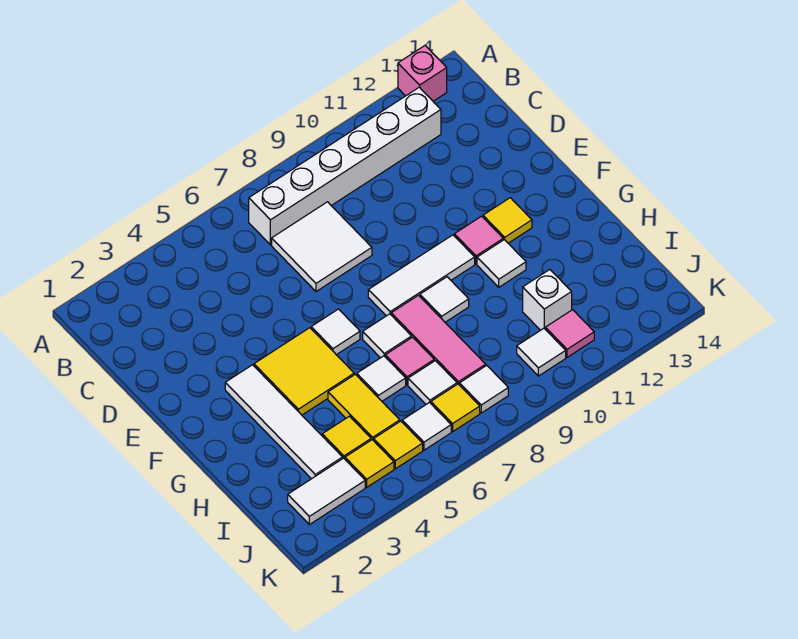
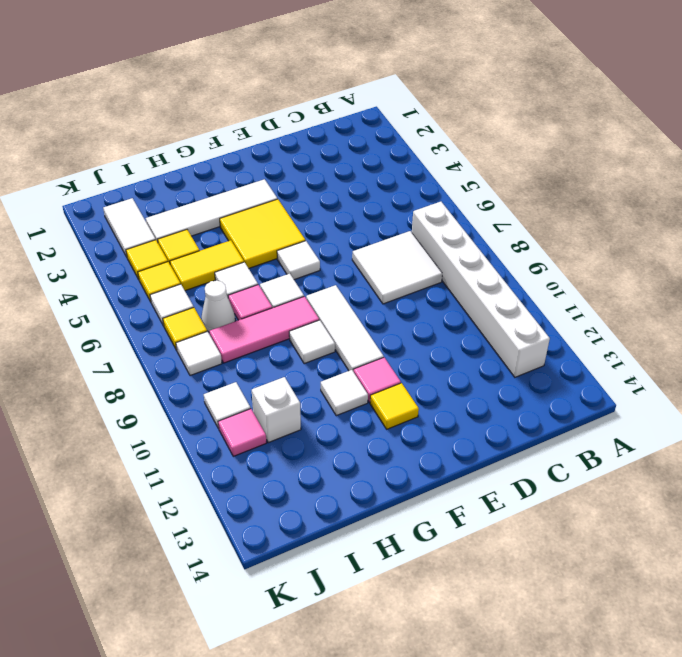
pink 1x1 brick [398,46,447,101] -> none
white 1x1 tile [408,361,457,404] -> white 1x1 cone [201,280,235,332]

